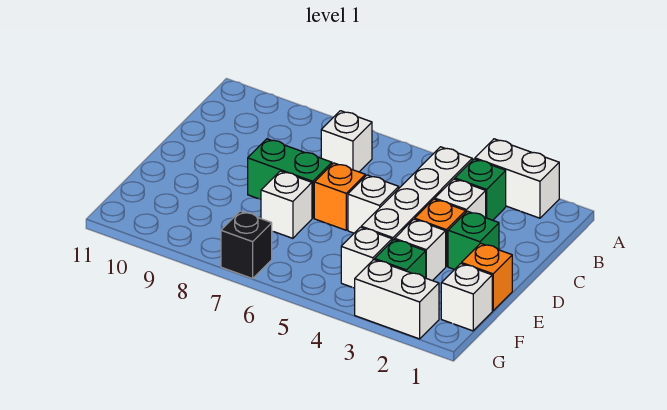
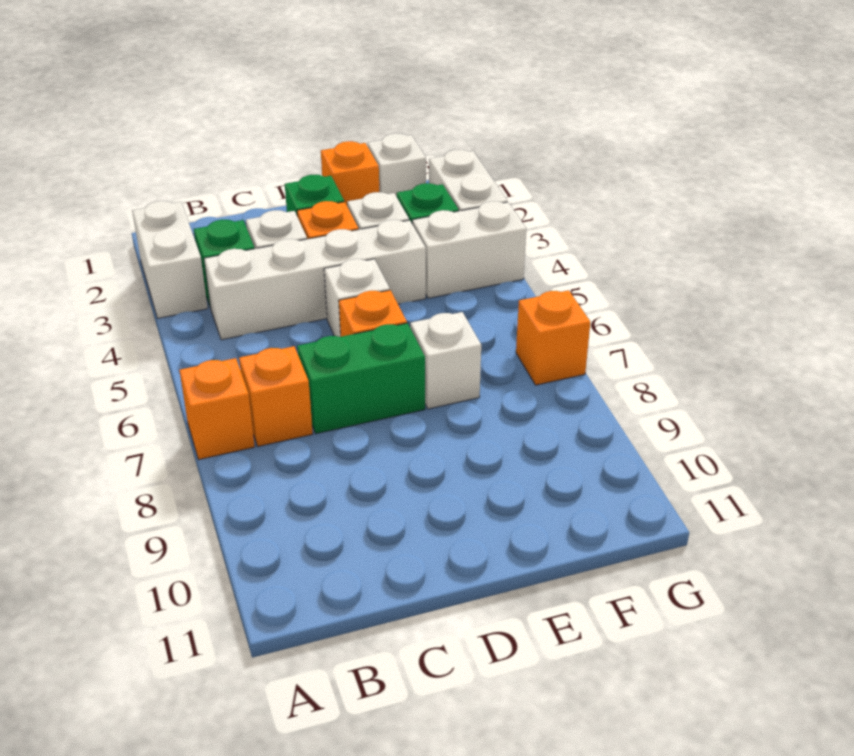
none -> orange 1x1 brick [180,358,255,459]
white 1x1 brick [321,111,372,172] -> orange 1x1 brick [239,346,313,446]
green 1x2 brick [248,139,332,218] -> green 1x2 brick turned to [297,323,425,434]
white 1x1 brick [341,227,392,288] -> white 1x2 brick [412,201,526,298]
black 1x1 brick [221,211,272,279] -> orange 1x1 brick [516,290,590,385]

